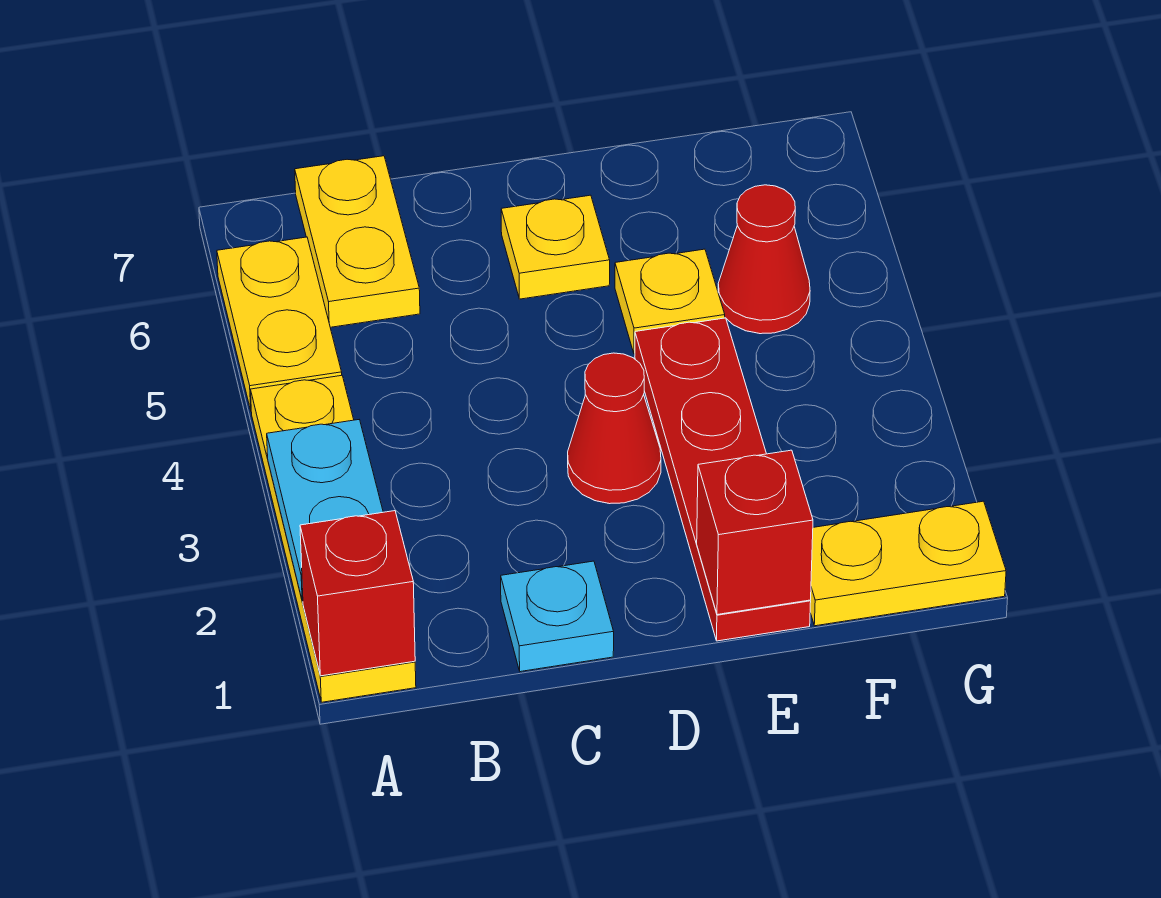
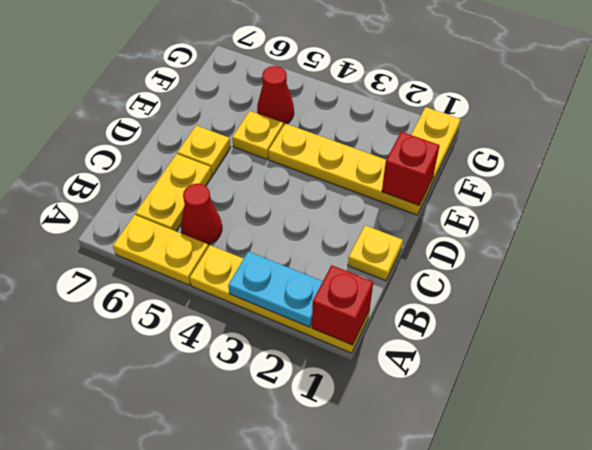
yellow 1x2 plate [295,156,420,327] -> yellow 1x2 plate turned to [135,154,212,231]
cyan 1x1 plate [501,561,614,672] -> yellow 1x1 plate [348,226,403,281]
red 1x1 cone [568,353,661,504] -> red 1x1 cone moved to [181,184,222,245]
red 1x4 plate [635,318,811,641] -> yellow 1x4 plate [268,124,433,215]

